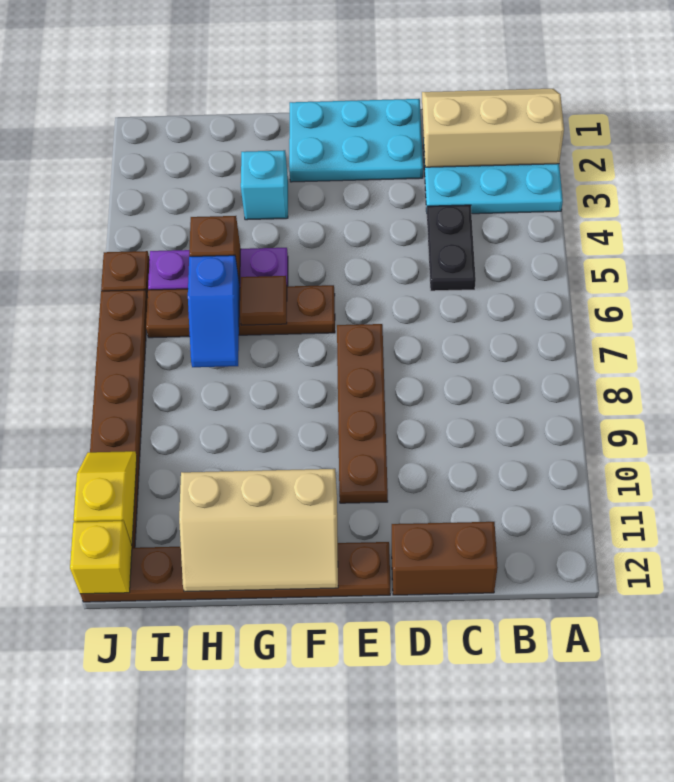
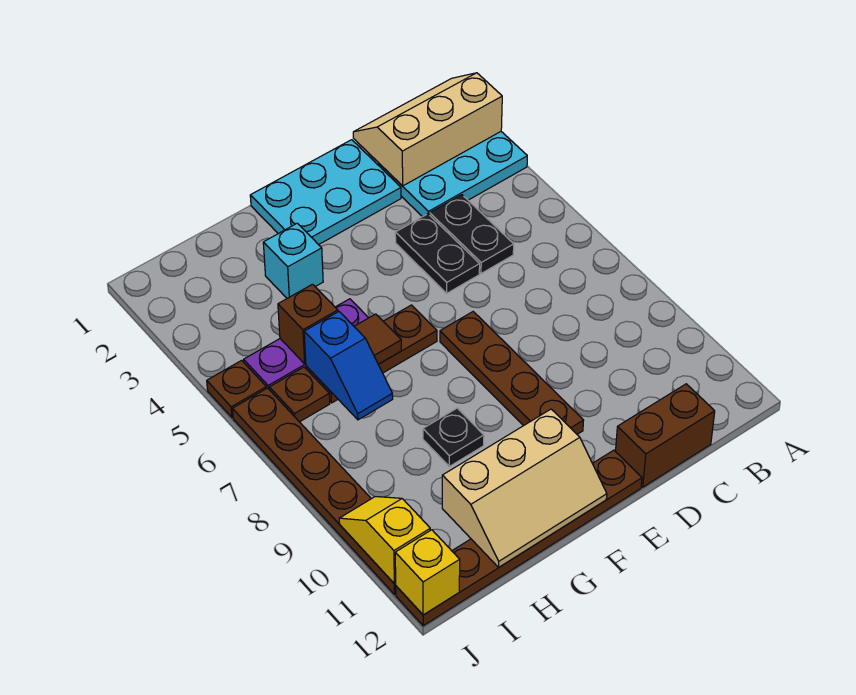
none -> black 1x2 plate [395,214,480,293]
none -> black 1x1 plate [423,408,484,466]

